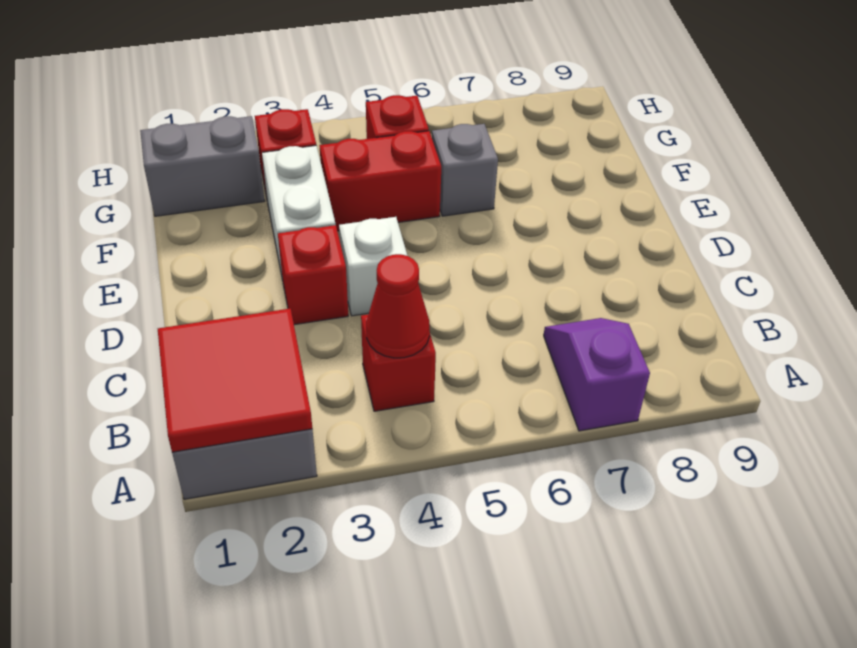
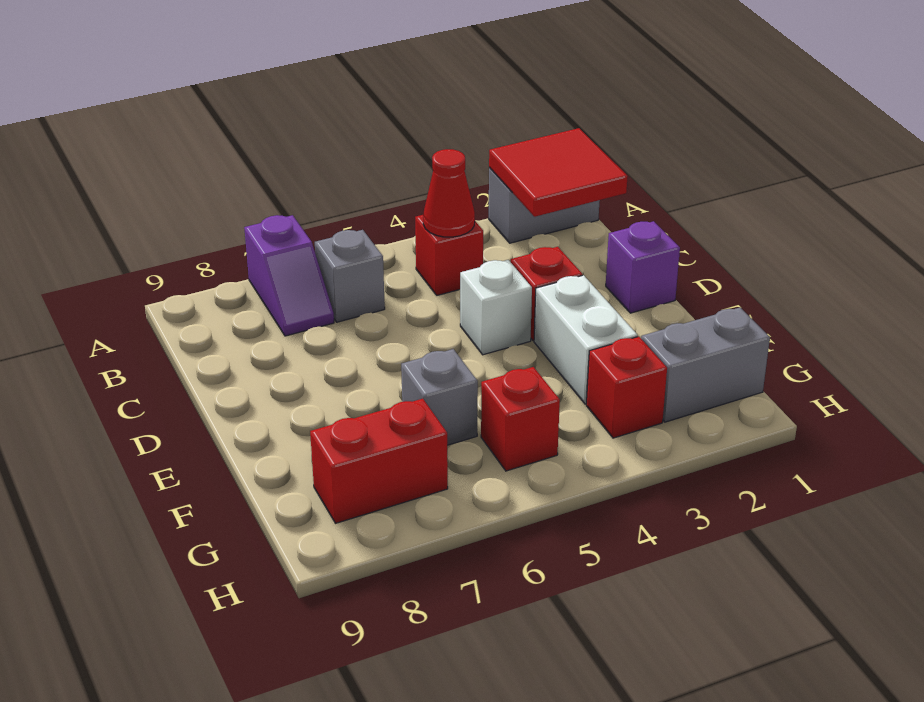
none -> grey 1x1 brick [315,230,385,322]
none -> purple 1x1 brick [606,221,680,313]
red 1x2 brick [319,131,441,231] -> red 1x2 brick moved to [310,399,448,523]

